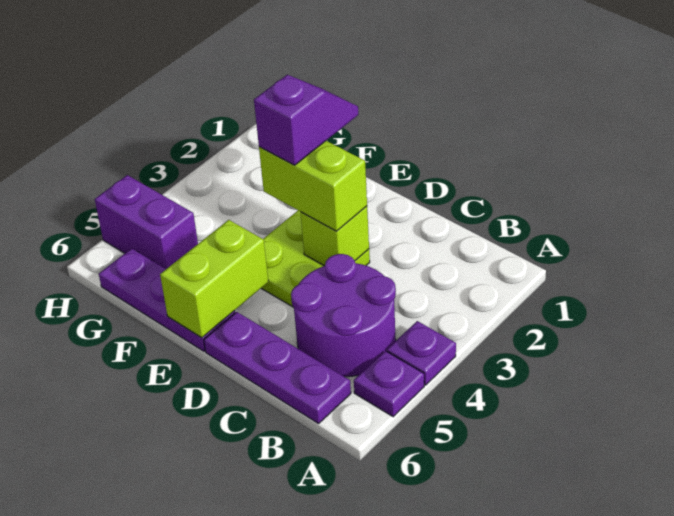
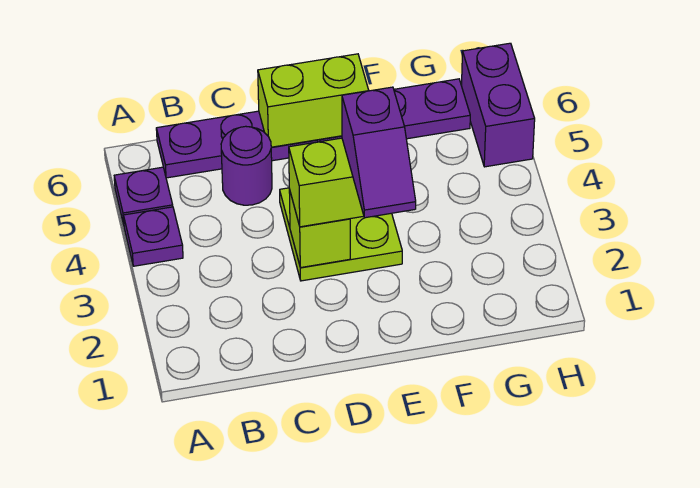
purple 2x2 round brick [291,254,396,377] -> purple 1x1 round brick [221,126,272,205]
lime 1x2 brick [160,220,268,338] -> lime 1x2 brick turned to [258,54,369,147]
purple 1x2 brick [95,175,198,269] -> purple 1x2 brick turned to [461,43,535,167]

